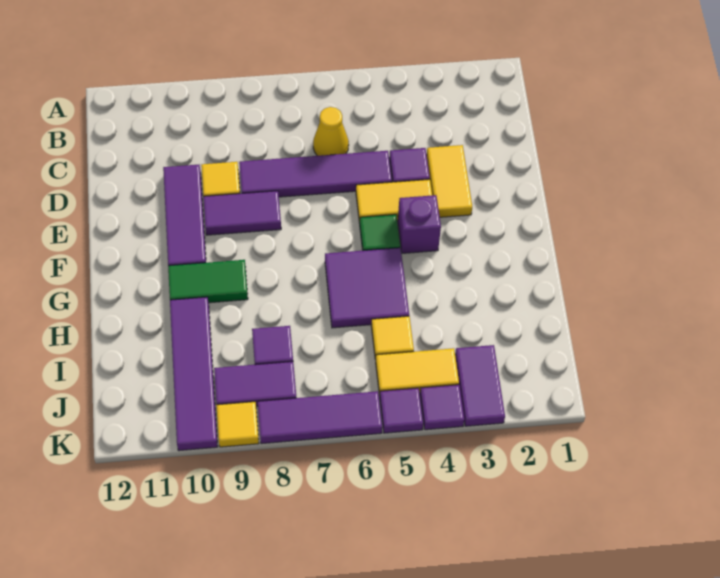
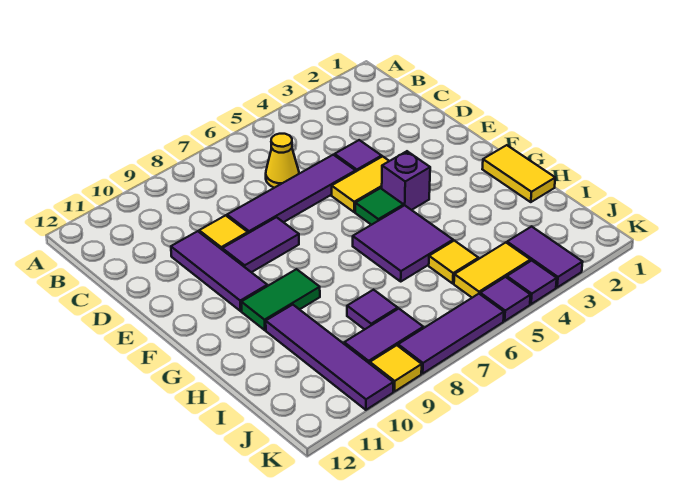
yellow 1x2 tile [427,145,472,217] -> yellow 1x2 tile moved to [483,145,555,202]

